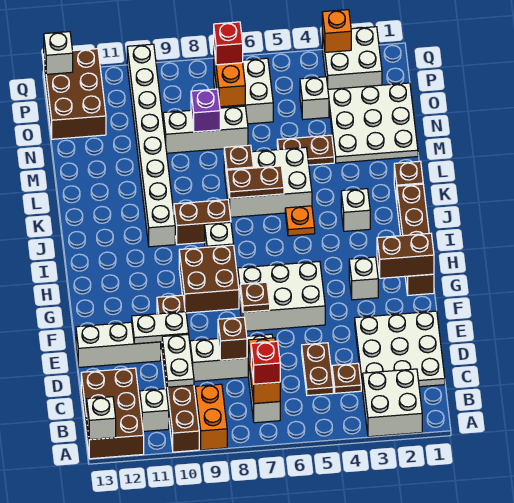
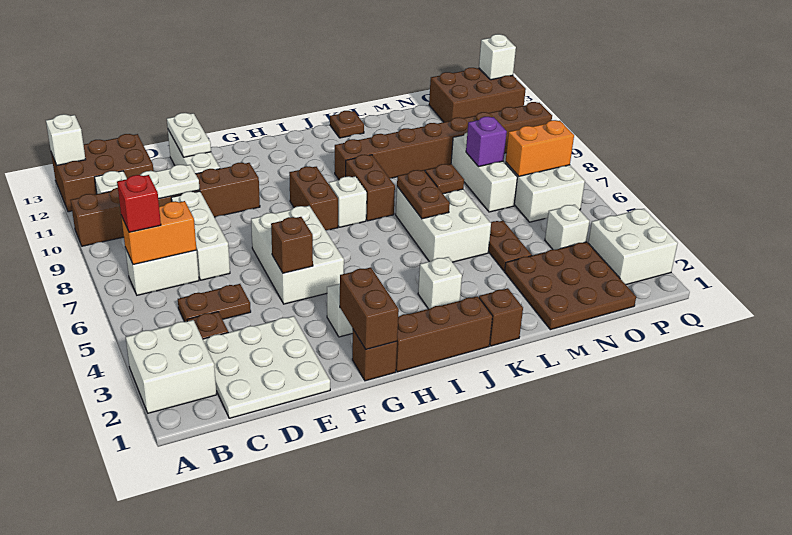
orange 1x2 brick [195,384,227,450] -> none
brown 1x1 brick [218,317,247,360] -> brown 1x1 brick moved to [271,217,313,273]
white 1x2 plate [132,312,189,344] -> white 1x2 plate moved to [167,113,211,157]
brown 1x1 plate [240,282,270,312] -> brown 1x1 plate moved to [330,111,364,138]
brown 2x2 brick [179,245,239,313] -> brown 1x2 brick [289,166,338,230]
orange 1x1 plate [285,206,315,236] -> none
white 1x8 brick [127,44,175,247] -> brown 1x8 brick [335,102,552,180]
white 3x3 plate [328,83,418,163] -> brown 3x3 plate [505,242,636,330]
red 1x1 brick [214,22,243,65] -> none
orange 1x1 brick [322,10,351,52] -> none

